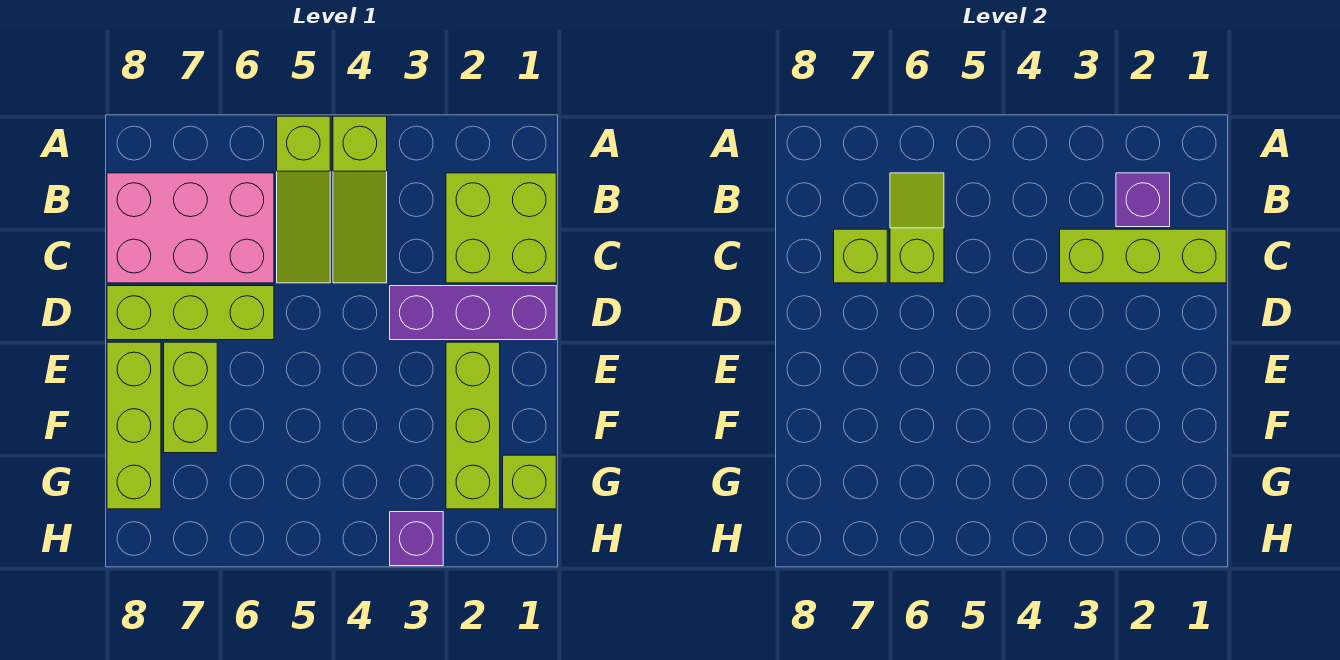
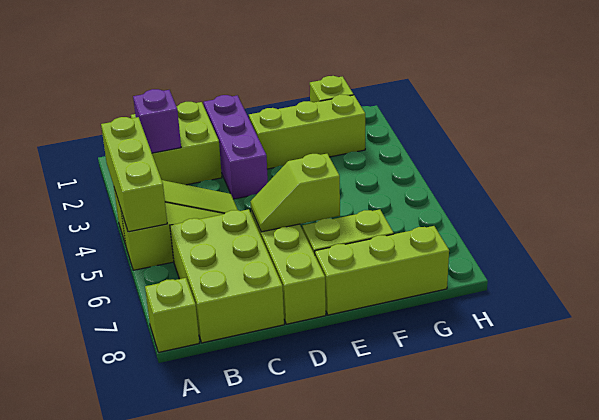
pink 2x3 brick [107,173,274,283] -> lime 2x3 brick [170,209,284,343]
lime 1x2 slope [890,173,944,283] -> lime 1x2 slope moved to [251,154,340,232]
lime 1x3 brick [1060,229,1226,283] -> lime 1x3 brick moved to [101,117,167,232]
lime 1x1 brick [834,229,887,283] -> lime 1x1 brick moved to [145,278,199,352]
purple 1x1 brick [390,512,443,566] -> none

